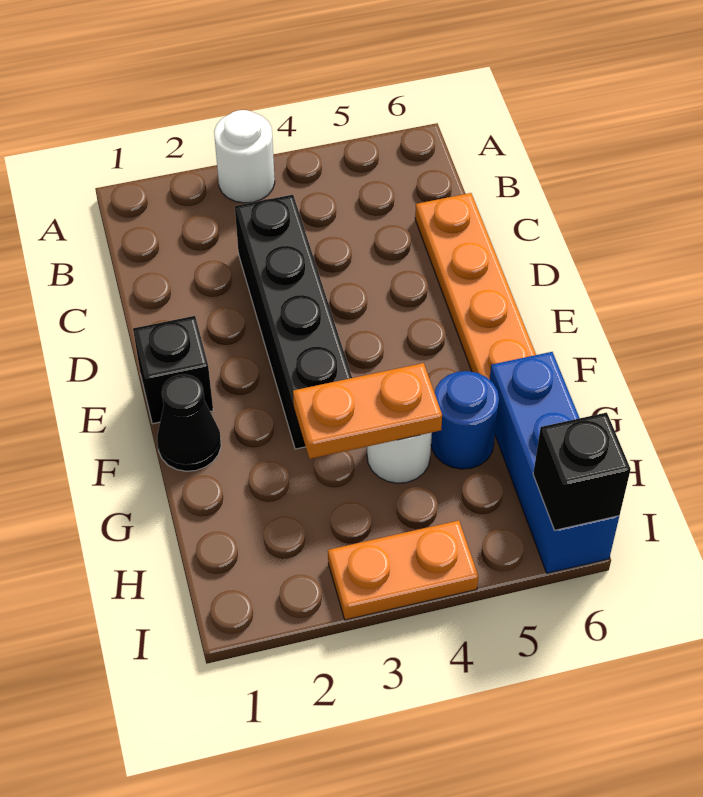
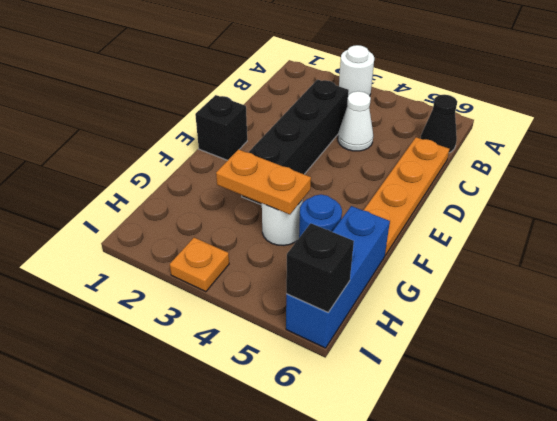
none -> white 1x1 cone [338,91,373,151]
black 1x1 cone [157,374,221,471] -> black 1x1 cone moved to [421,95,457,153]
orange 1x2 plate [328,520,478,620] -> orange 1x1 plate [170,238,229,292]

